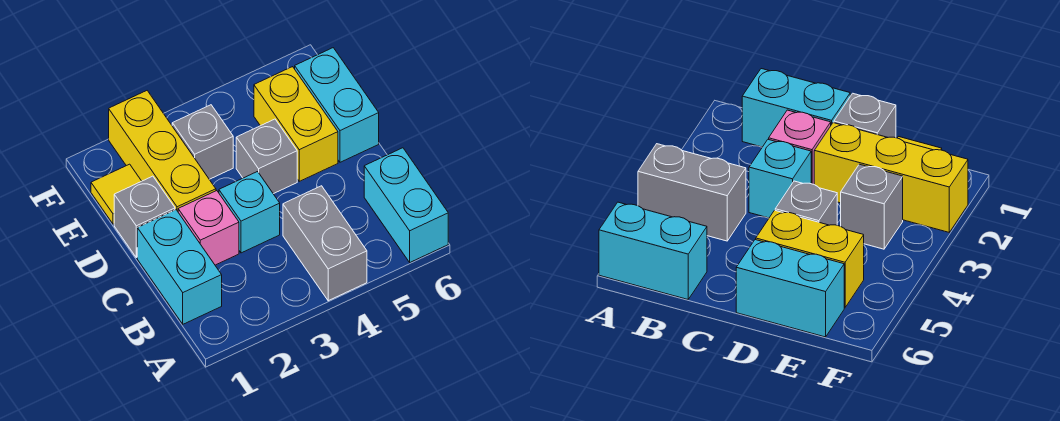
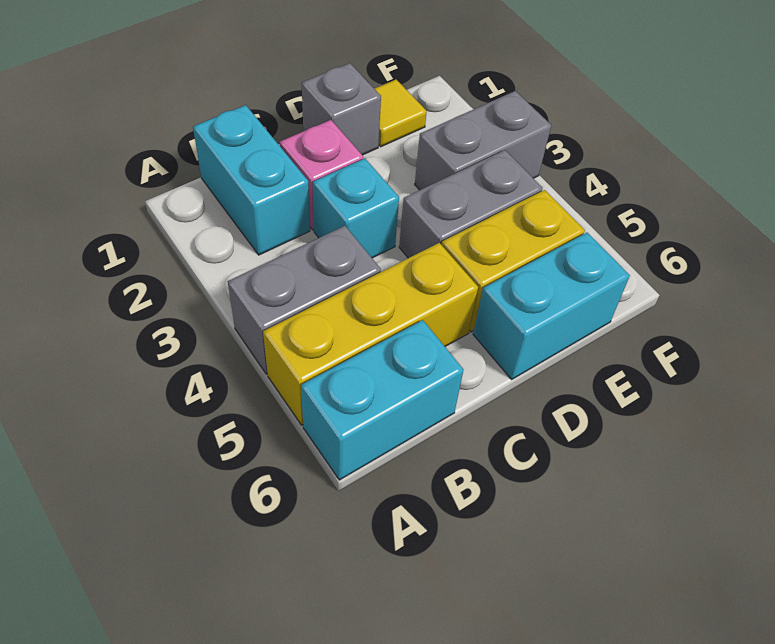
cyan 1x2 brick [137,210,222,324] -> cyan 1x2 brick turned to [193,105,310,255]
yellow 1x3 brick [109,91,216,211] -> yellow 1x3 brick moved to [263,243,478,425]
grey 1x1 brick [236,119,297,194] -> grey 1x2 brick [399,150,543,258]
grey 1x1 brick [172,105,233,179] -> grey 1x2 brick [415,91,551,190]

